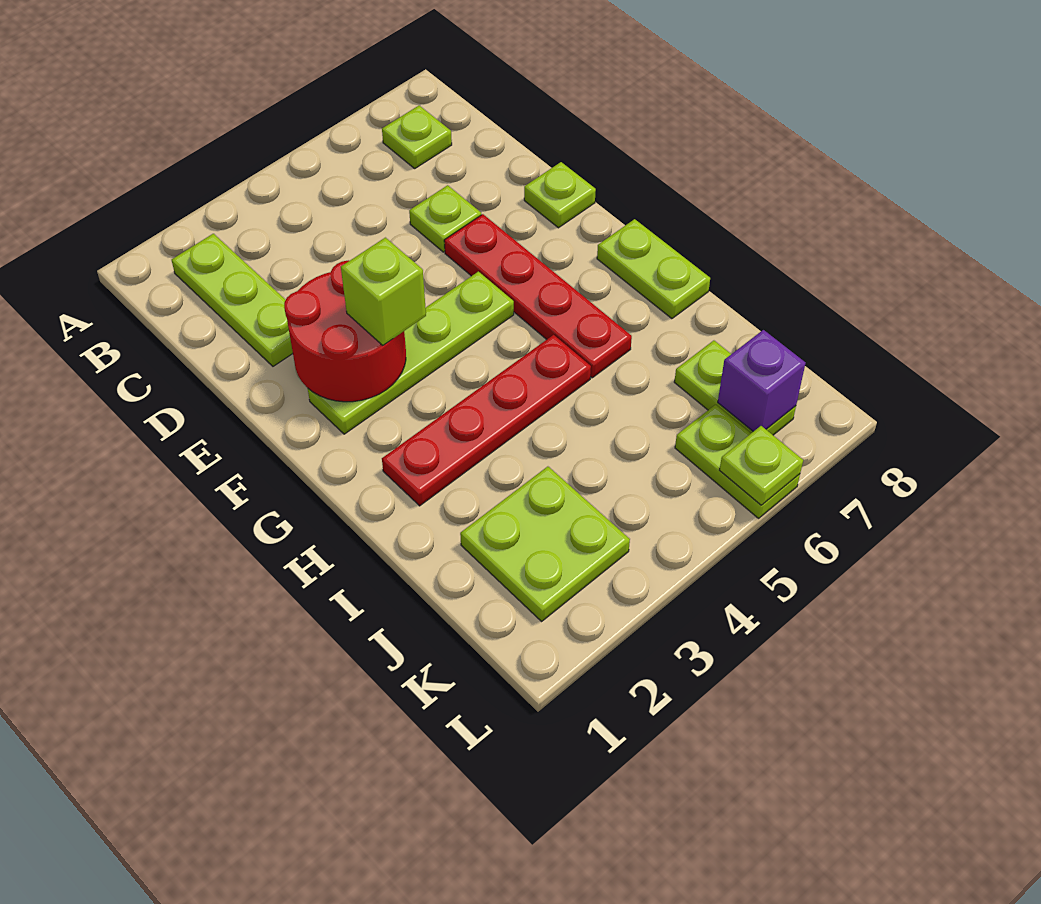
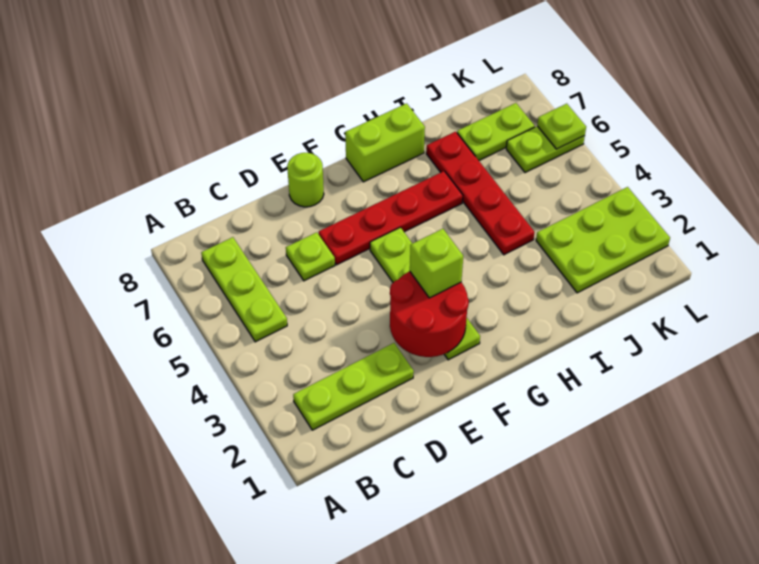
lime 1x1 plate [382,106,452,168] -> lime 1x3 plate [201,237,287,342]
lime 1x1 plate [524,162,596,228] -> lime 1x1 round brick [287,153,324,207]
lime 1x2 plate [597,219,710,319] -> lime 1x2 brick [345,103,425,182]
red 1x4 plate [382,335,591,506] -> red 1x4 plate moved to [426,132,535,255]
lime 2x2 plate [460,467,630,621] -> lime 2x3 plate [536,187,670,293]
purple 1x1 brick [718,330,806,432] -> none

